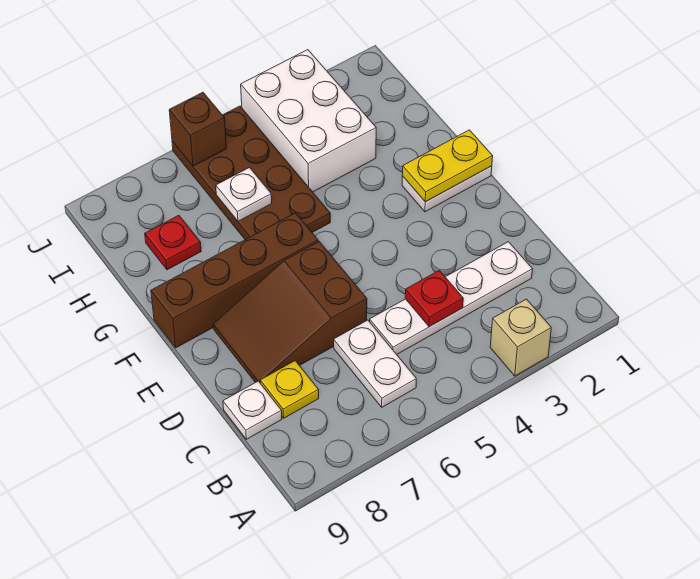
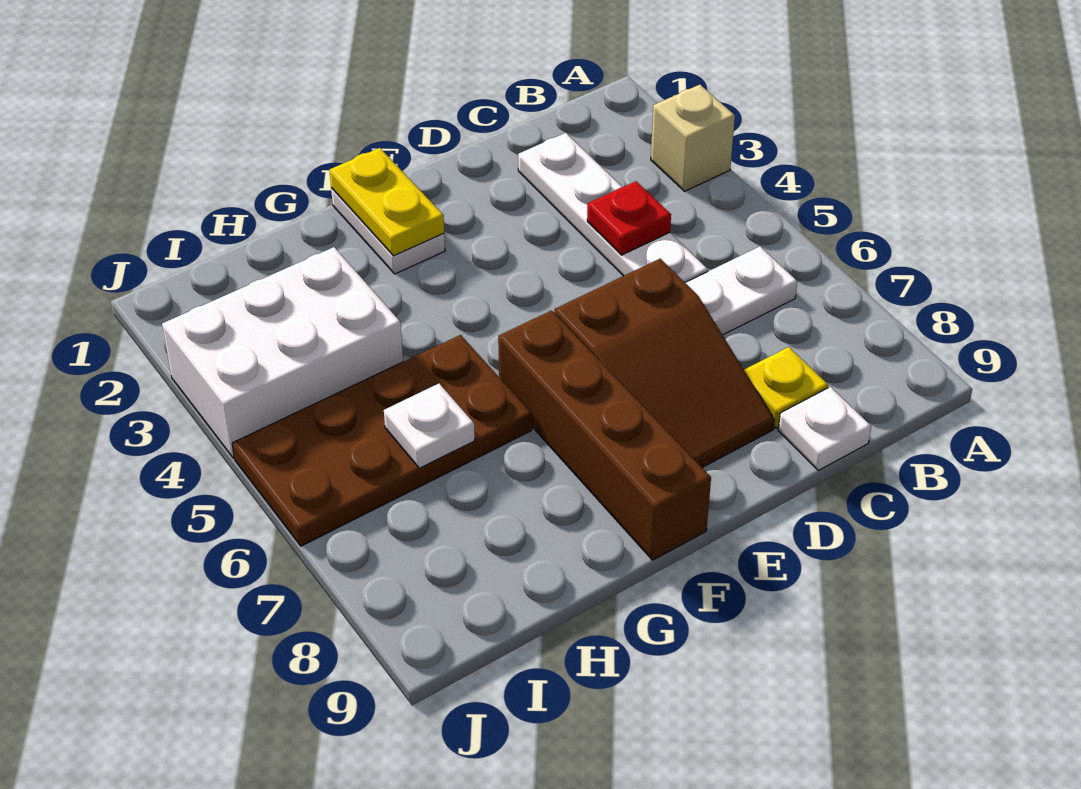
red 1x1 plate [145,215,201,270] -> none
brown 1x1 brick [169,92,226,166] -> none

